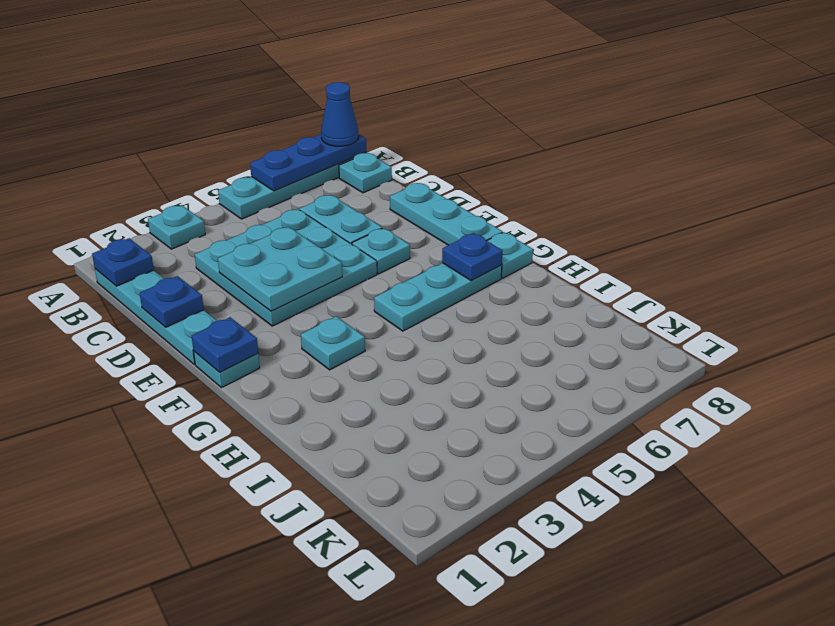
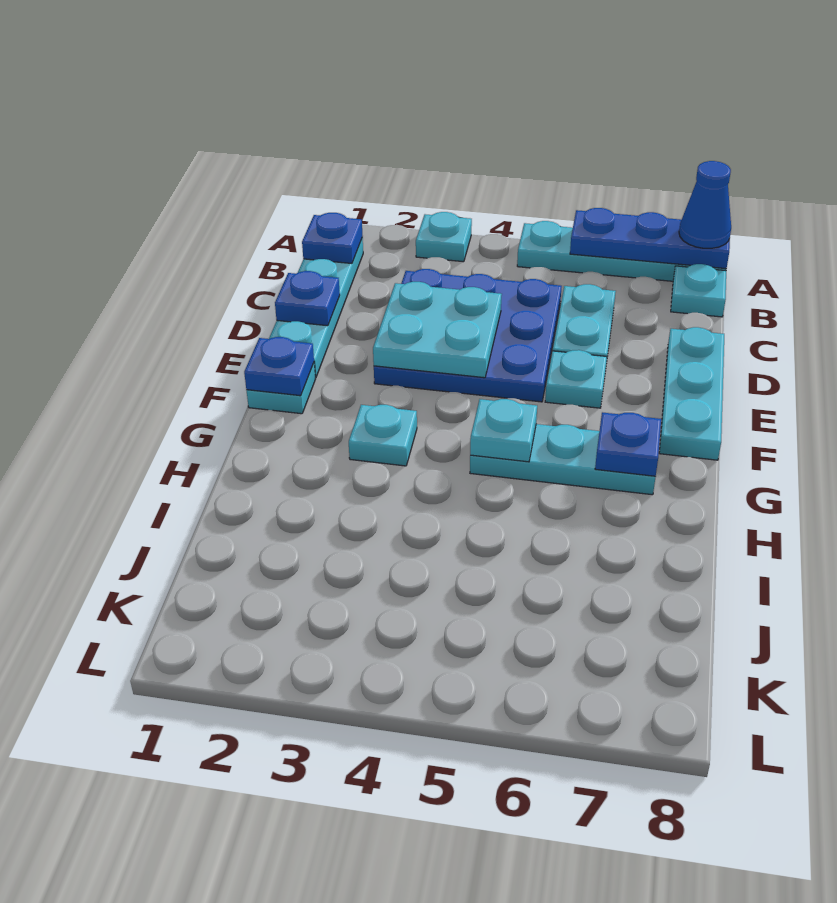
cyan 3x3 plate [195,209,377,326] -> blue 3x3 plate [374,269,562,402]
cyan 1x1 plate [487,232,533,278] -> cyan 1x1 plate moved to [470,399,537,462]

